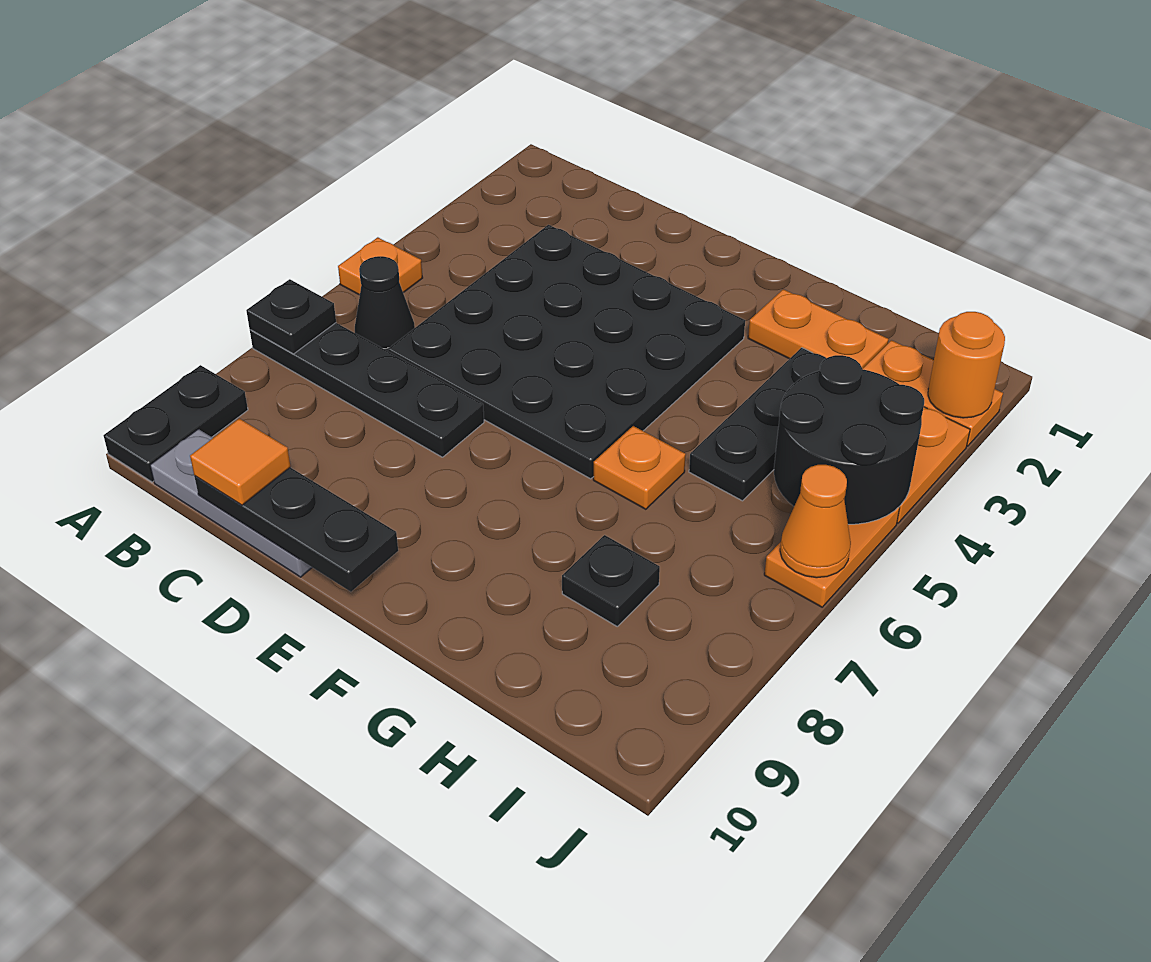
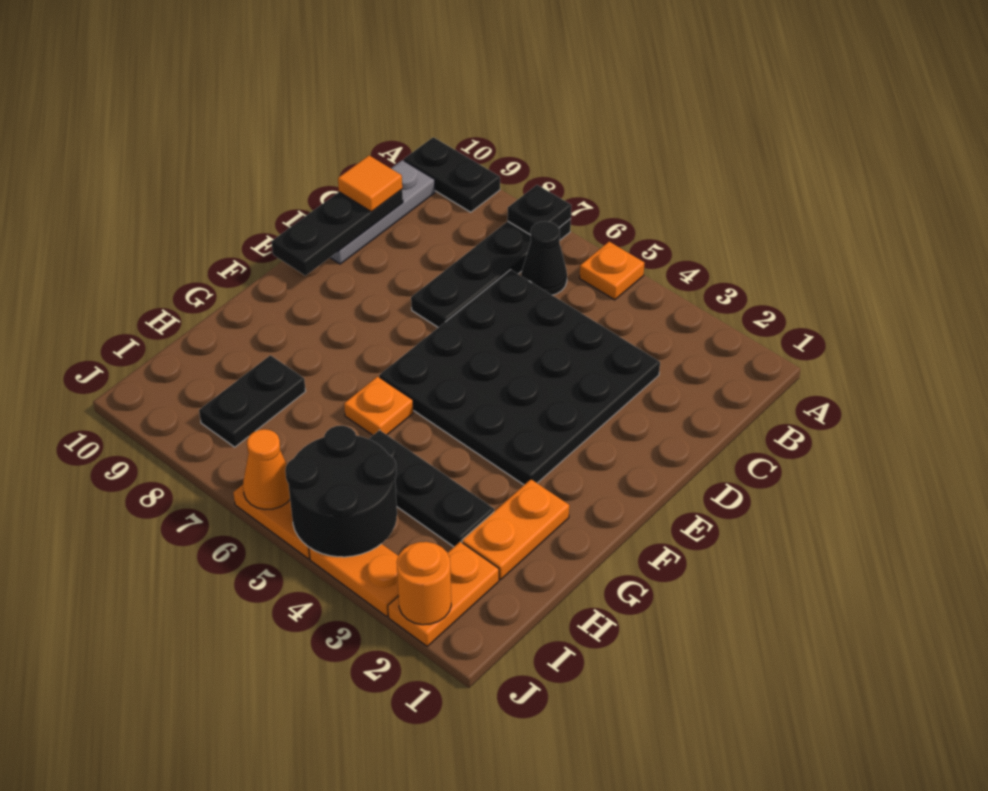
black 1x1 plate [562,535,660,626] -> black 1x2 plate [199,355,306,447]

